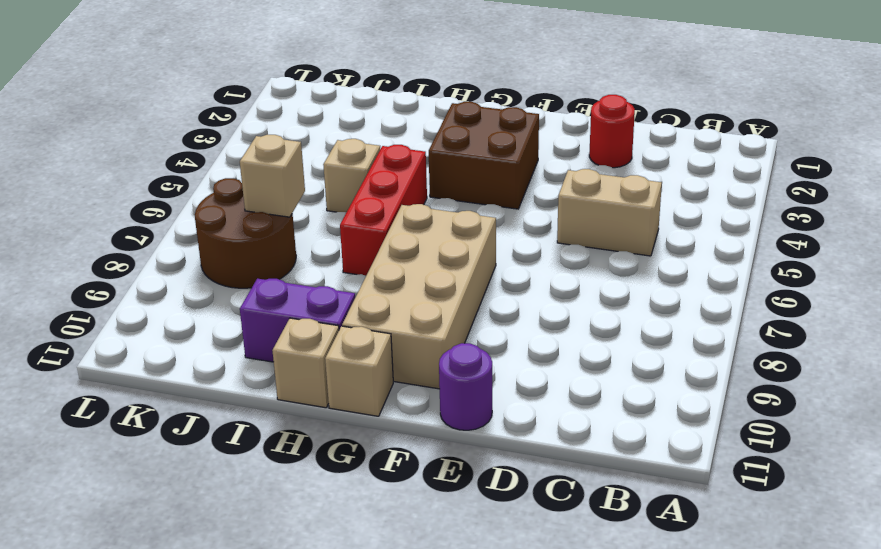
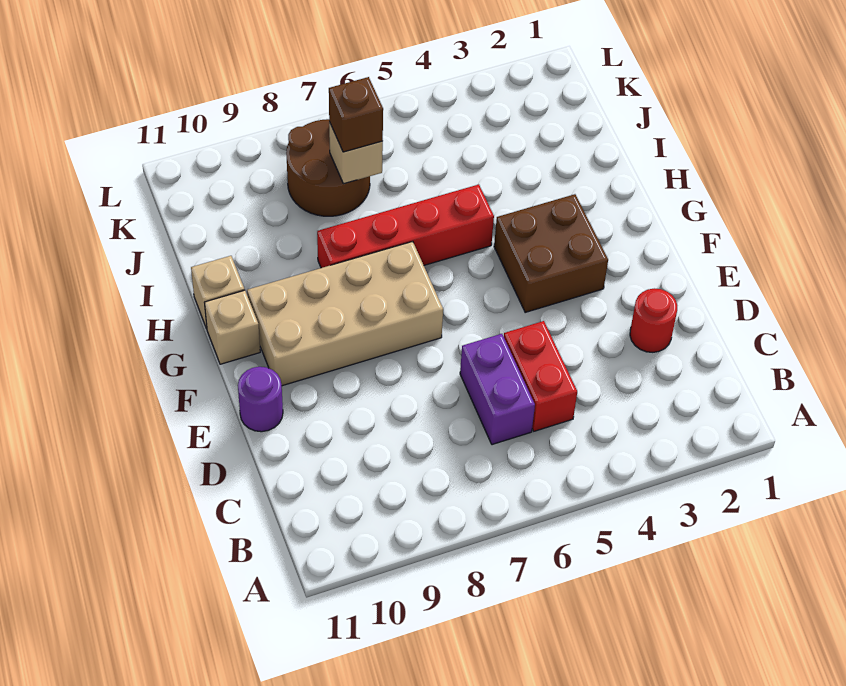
tan 1x2 brick [557,169,662,256] -> red 1x2 brick [504,321,577,431]
red 1x3 brick [340,145,427,276] -> red 1x4 brick [317,184,494,268]
purple 1x2 brick [240,279,355,362] -> purple 1x2 brick moved to [460,334,535,445]
tan 1x1 brick [323,139,380,212] -> none
none -> brown 1x1 brick [329,77,383,152]

